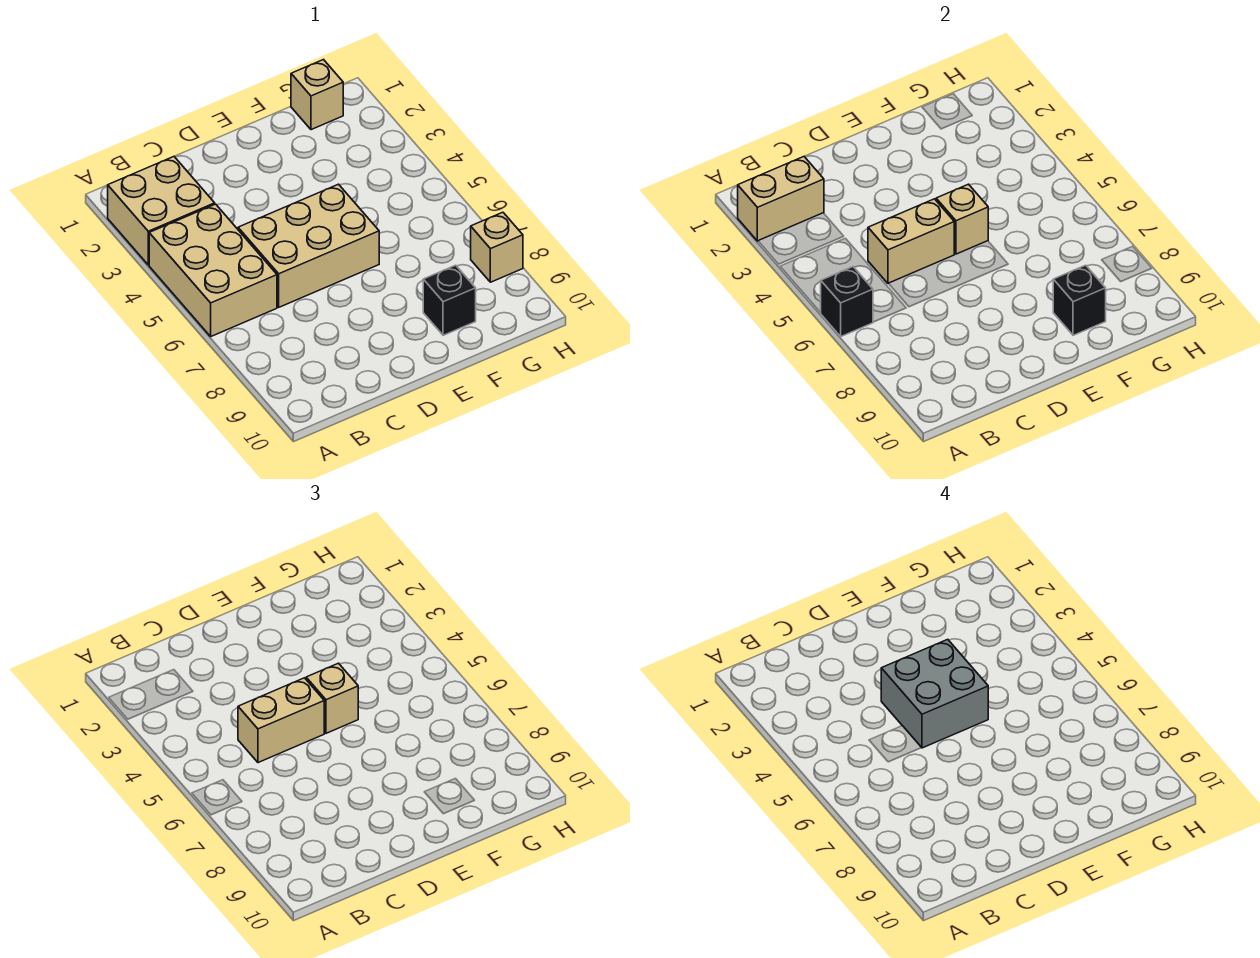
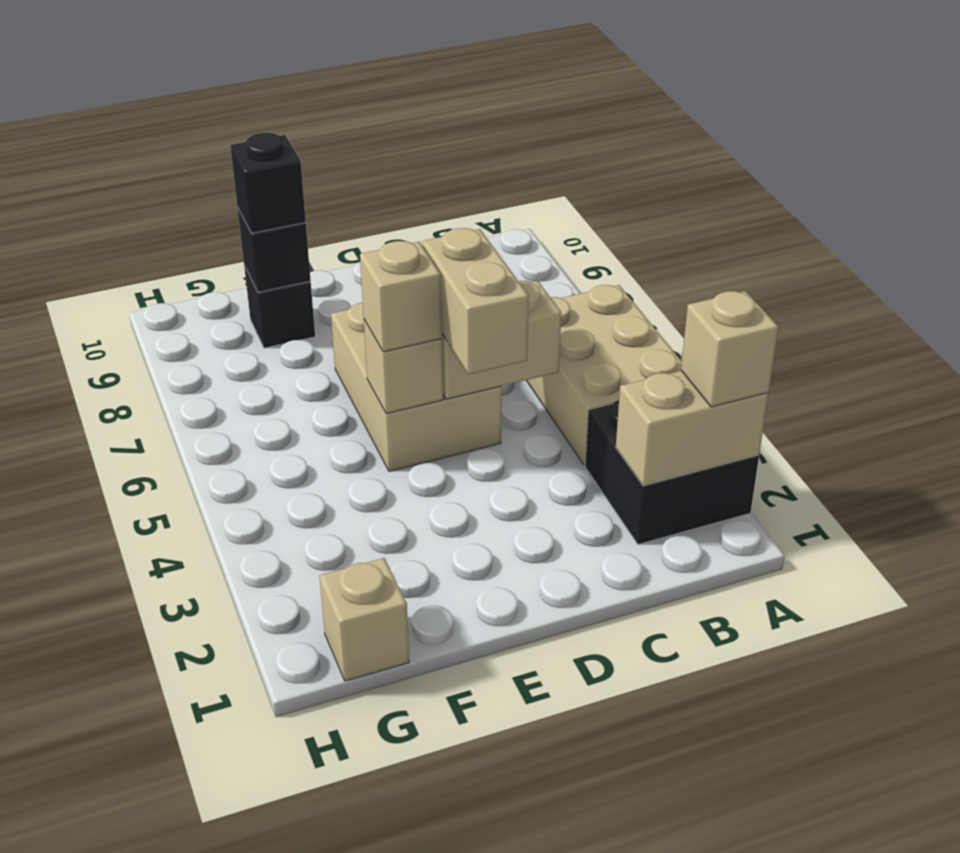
tan 2x2 brick [108,157,215,265] -> black 2x2 brick [585,400,759,545]
black 1x1 brick [821,267,873,336] -> black 1x1 brick moved to [230,133,306,233]
tan 2x3 brick [238,184,379,307] -> tan 2x3 brick turned to [331,302,502,472]
tan 1x2 brick [238,678,324,763] -> tan 1x2 brick turned to [422,228,529,375]
grey 2x2 brick [881,639,988,748] -> none
tan 1x1 brick [471,212,523,282] -> tan 1x1 brick moved to [681,291,779,407]

